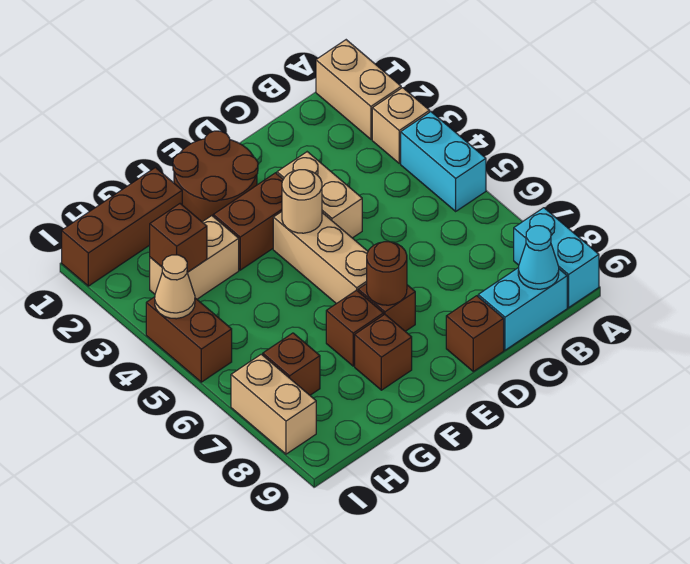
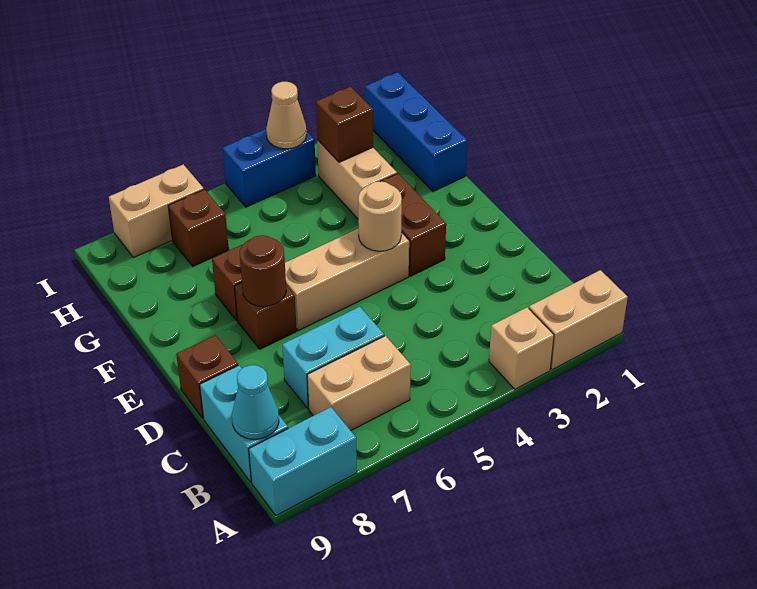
cyan 1x2 brick [401,112,486,211] -> cyan 1x2 brick moved to [282,307,384,408]
tan 1x2 brick [277,152,362,238] -> tan 1x2 brick moved to [307,336,411,431]
brown 2x2 round brick [173,131,258,222] -> none
brown 1x1 brick [355,314,412,390] -> none
brown 1x3 brick [62,168,182,286] -> blue 1x3 brick [365,72,467,191]
brown 1x2 brick [146,297,232,382] -> blue 1x2 brick [223,129,316,207]

